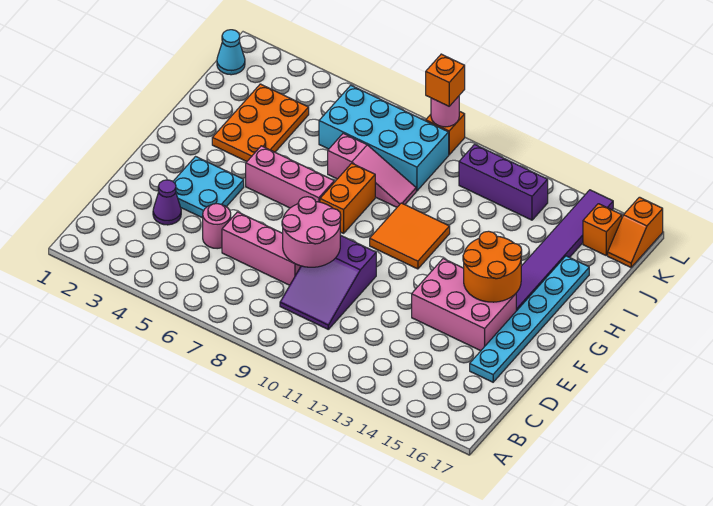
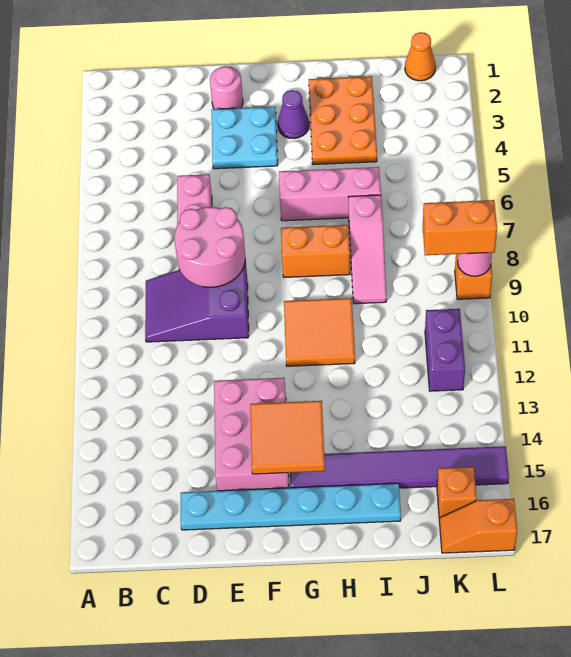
purple 1x1 cone [153,180,181,225] -> purple 1x1 cone moved to [278,90,309,138]
pink 1x1 round brick [203,204,231,249] -> pink 1x1 round brick moved to [210,66,243,109]
orange 2x2 round brick [463,231,522,302] -> orange 2x2 tile [250,401,325,474]
pink 1x3 brick [246,146,334,208] -> pink 1x3 brick turned to [279,167,381,221]
orange 2x3 plate [212,84,309,161] -> orange 2x3 plate turned to [309,76,377,164]
cyan 2x4 brick [319,85,449,191] -> none
cyan 1x1 cone [217,30,245,75] -> orange 1x1 cone [405,32,436,81]
purple 1x3 brick [459,144,548,220] -> purple 1x2 brick [425,309,465,391]
orange 1x1 brick [426,54,465,106] -> orange 1x2 brick [423,200,497,255]

